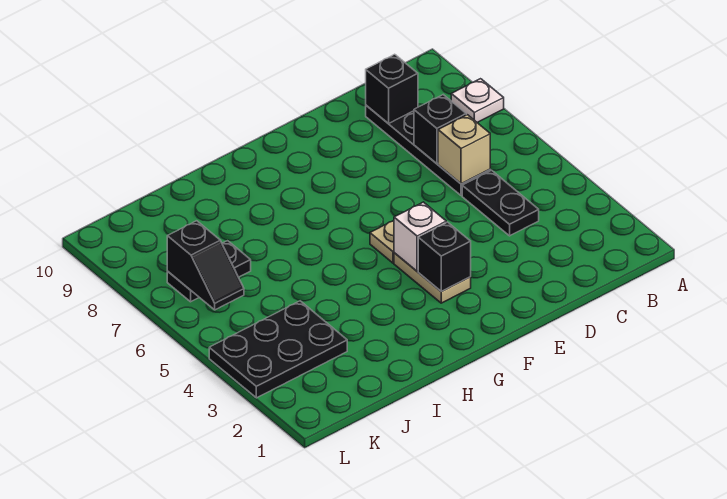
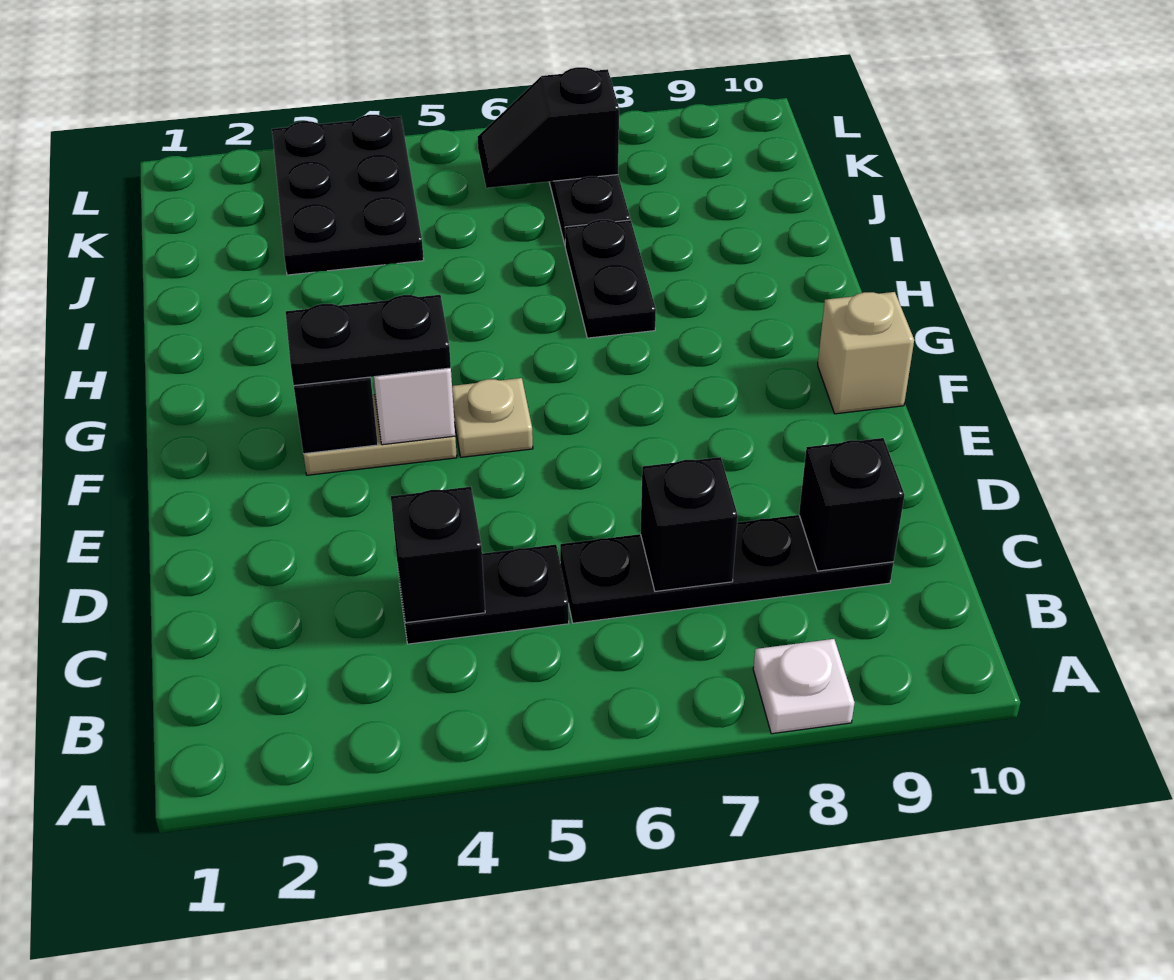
none -> black 1x1 brick [391,487,485,623]
tan 1x1 brick [438,115,490,184] -> tan 1x1 brick moved to [818,292,914,414]
none -> black 1x2 plate [286,295,451,386]
none -> black 1x2 plate [565,220,656,338]

